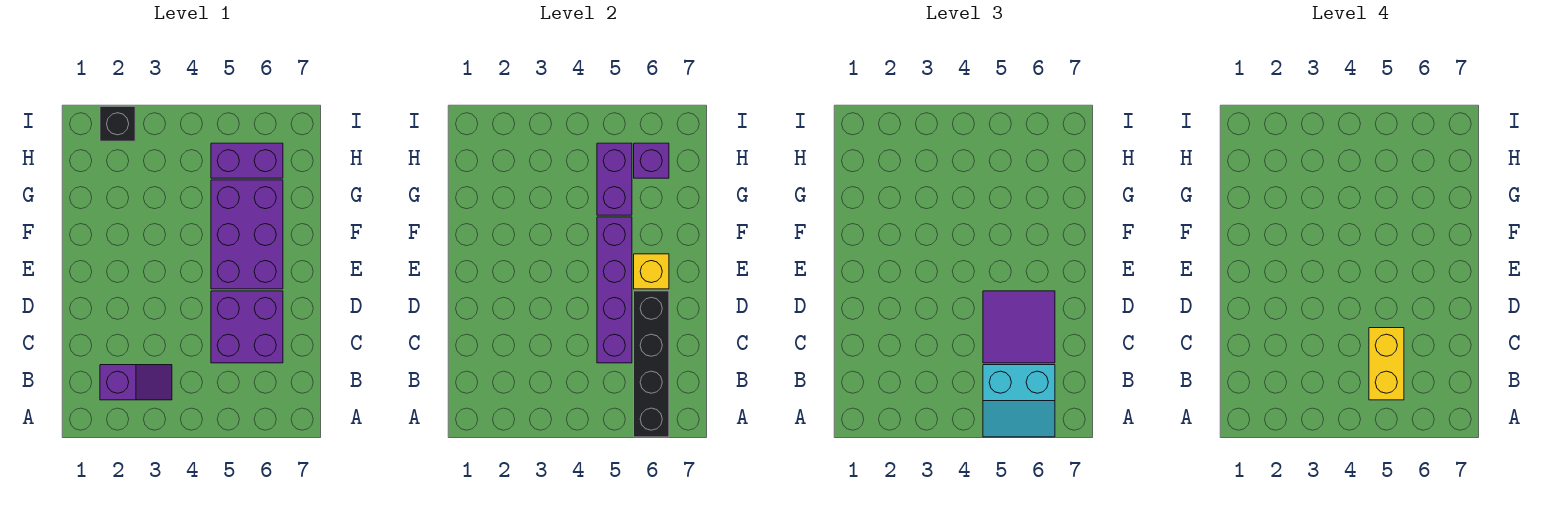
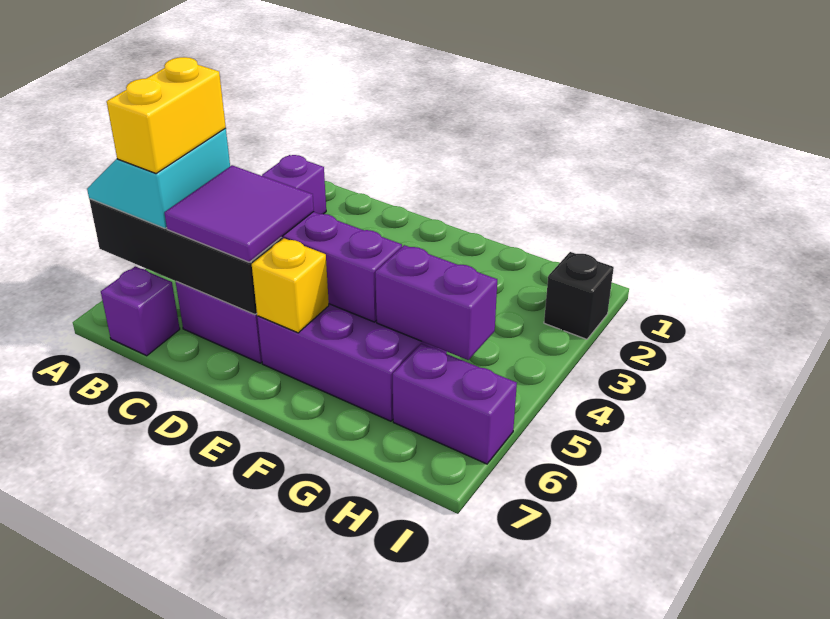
yellow 1x2 brick [1369,328,1404,400] -> yellow 1x2 brick turned to [107,57,226,174]
purple 1x2 brick [211,143,283,178] -> purple 1x2 brick turned to [393,344,517,464]
purple 1x1 brick [634,143,669,178] -> purple 1x1 brick moved to [101,266,180,356]

